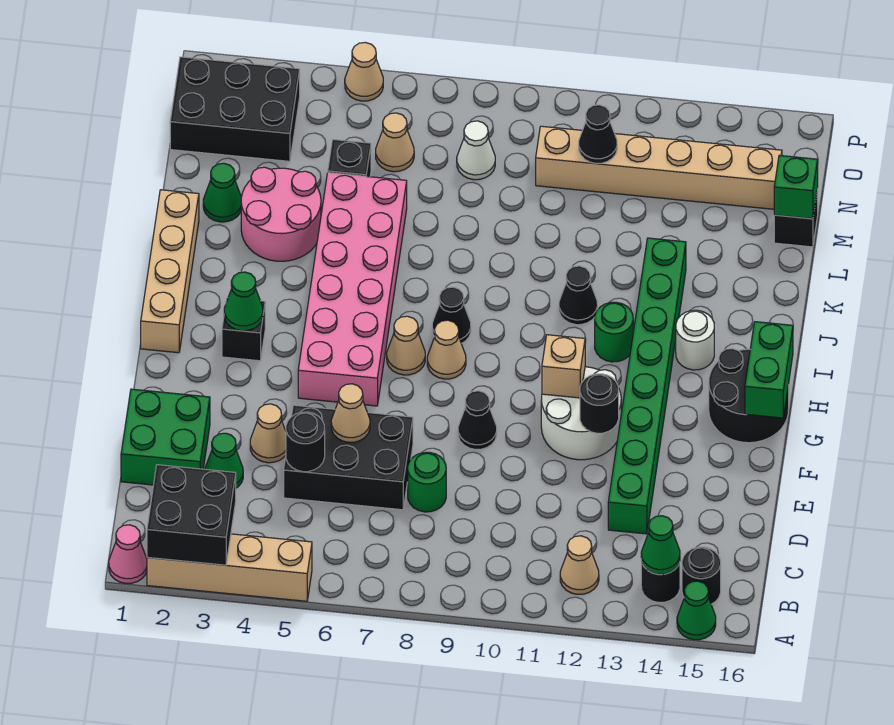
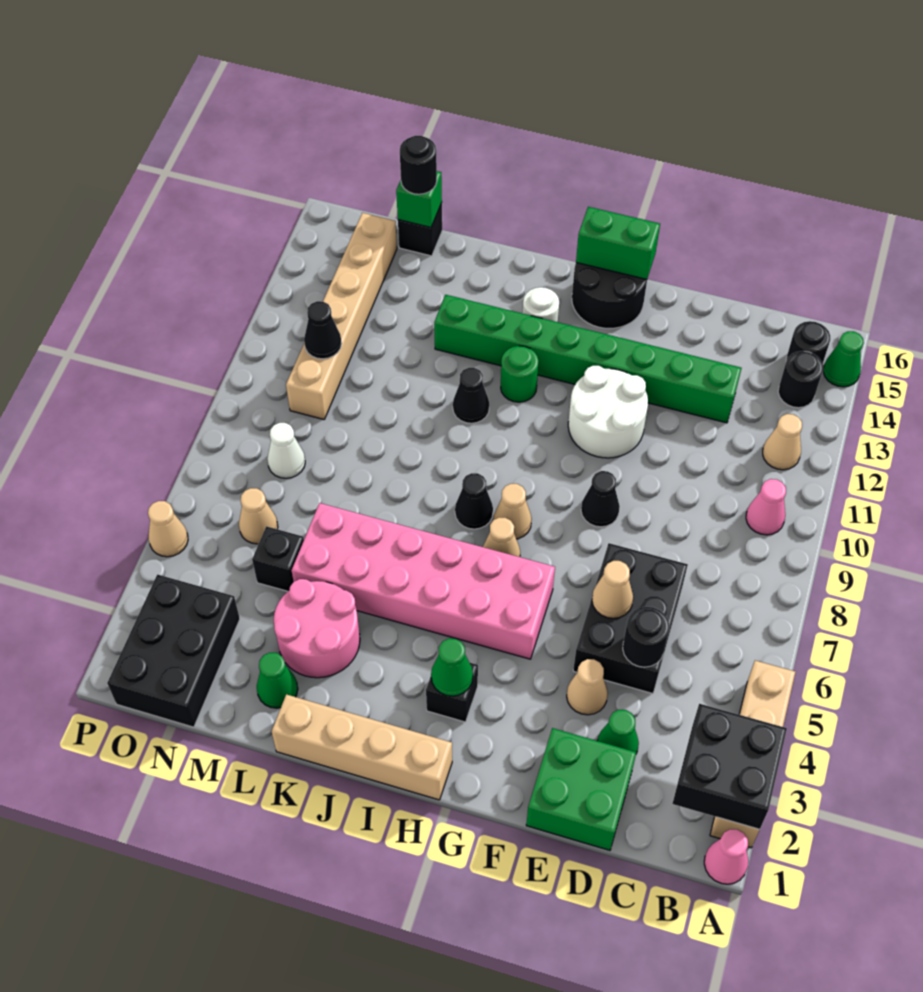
none -> pink 1x1 cone [746,479,786,535]
green 1x1 cone [641,516,680,574] -> none
green 1x1 round brick [408,452,446,512] -> none
black 1x1 round brick [580,374,619,433] -> black 1x1 round brick moved to [400,136,437,194]
tan 1x1 brick [542,335,585,398] -> none

